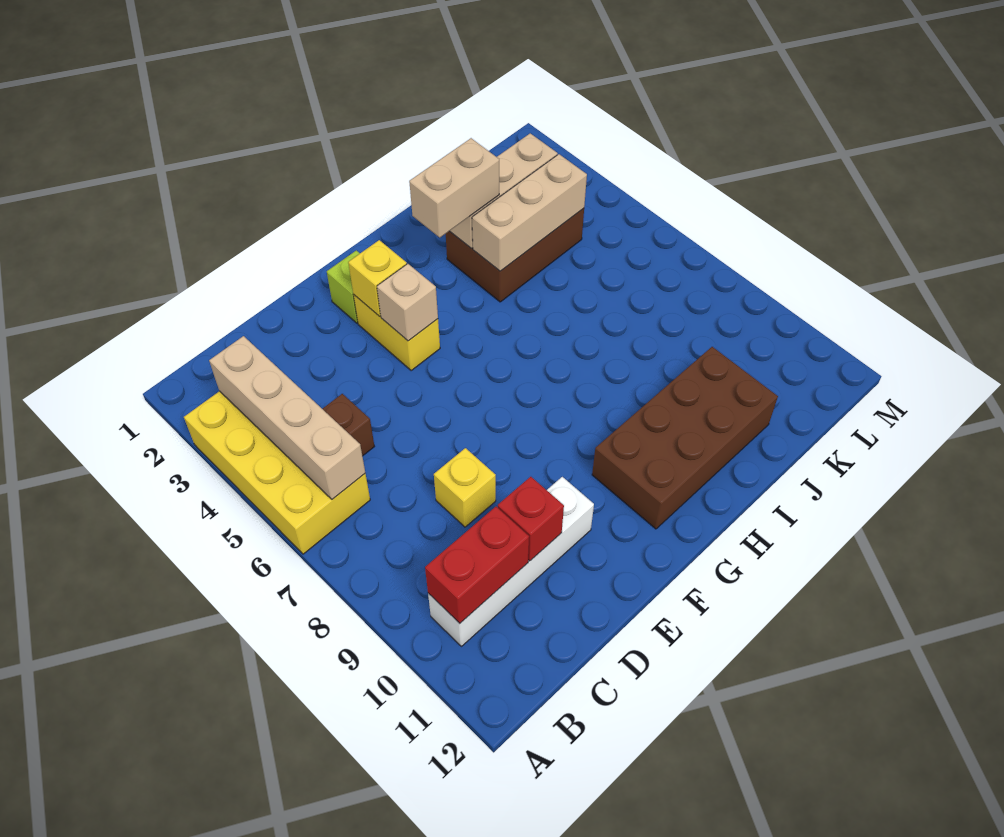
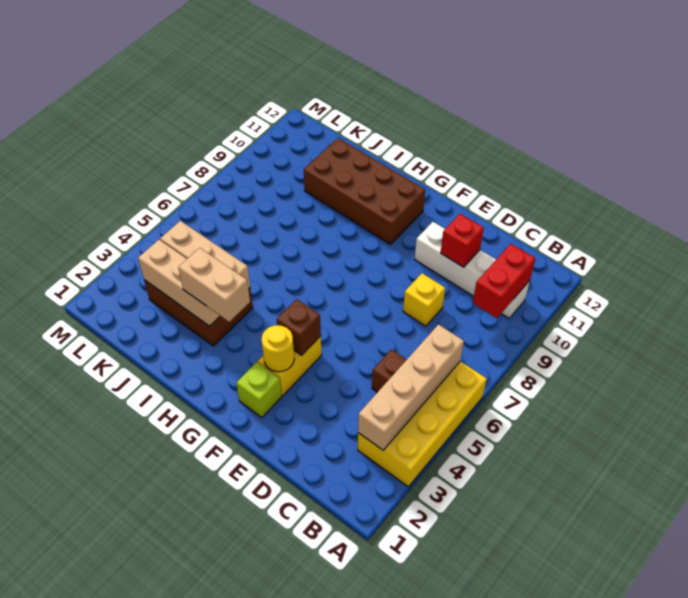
red 1x2 brick [425,507,529,623] -> red 1x2 brick turned to [473,244,536,318]
yellow 1x1 brick [348,240,407,317] -> yellow 1x1 round brick [262,325,294,372]
tan 1x1 brick [377,264,438,341] -> brown 1x1 brick [277,299,321,355]

